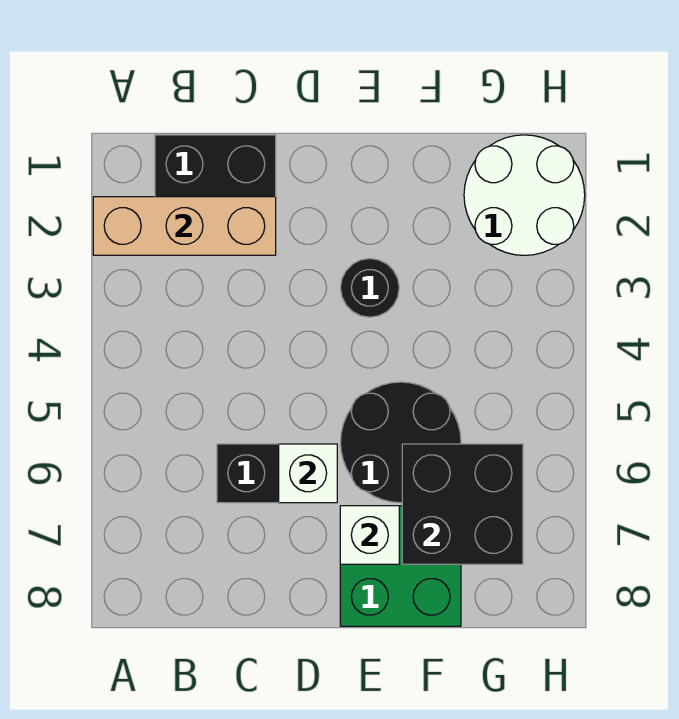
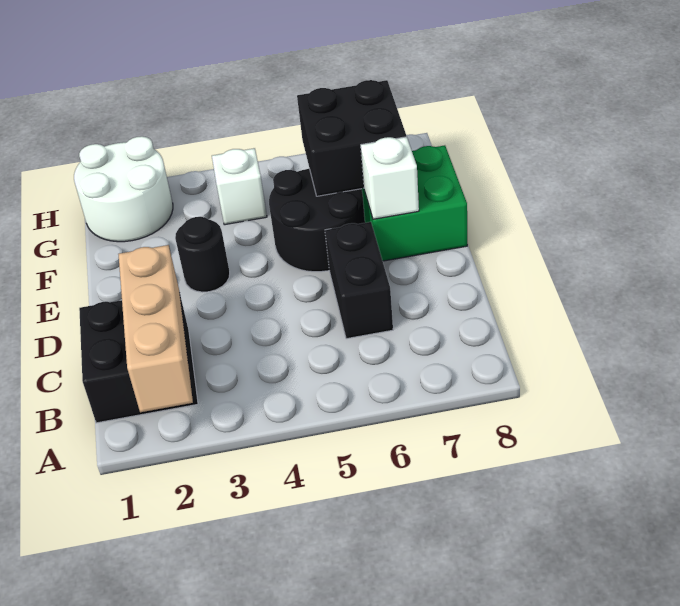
white 1x1 brick [279,444,337,503] -> white 1x1 brick moved to [212,148,267,225]

